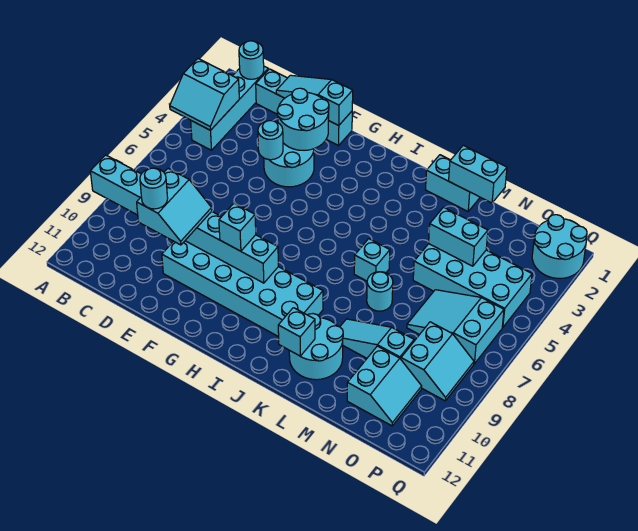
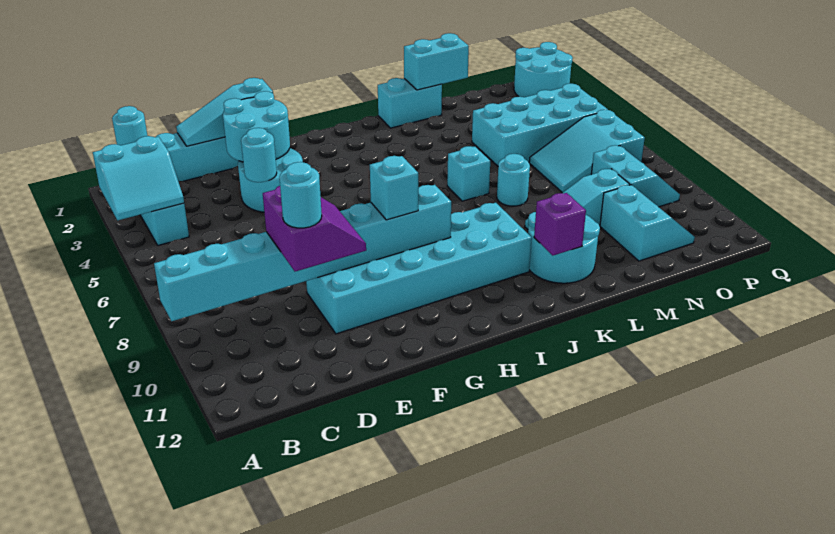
cyan 2x2 slope [137,169,212,245] -> purple 2x2 slope [263,186,366,272]
cyan 1x1 brick [278,308,315,356] -> purple 1x1 brick [534,193,586,255]
cyan 1x2 brick [429,207,488,266] -> none

